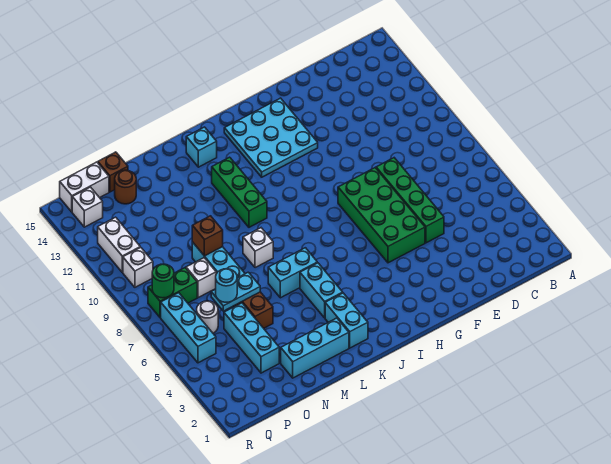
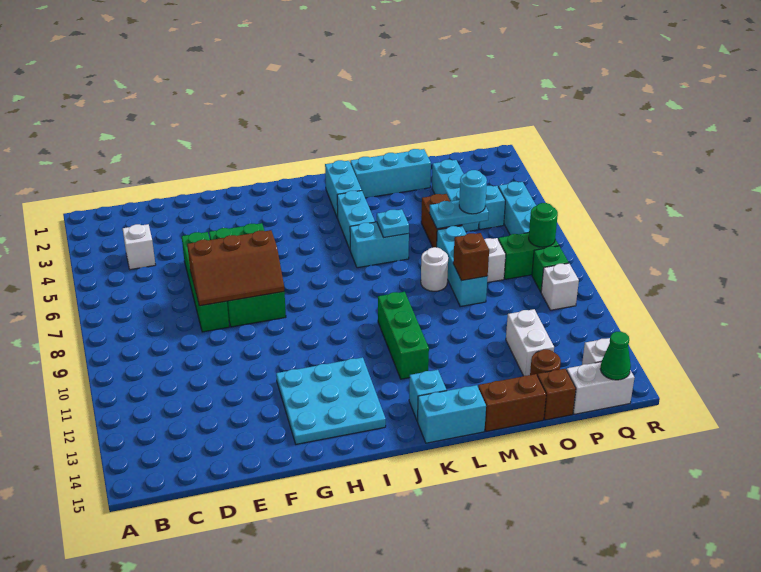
none -> brown 2x3 slope [187,230,284,306]
none -> cyan 1x2 brick [418,385,486,443]
none -> cyan 1x1 plate [377,209,409,238]
white 1x1 brick [243,228,273,268] -> white 1x1 brick moved to [123,224,156,270]
none -> brown 1x2 brick [478,374,546,432]
none -> cyan 1x1 brick [478,186,505,229]
white 1x1 round brick [196,301,218,333] -> white 1x1 round brick moved to [421,247,448,291]
none -> green 1x1 brick [532,246,569,292]
white 1x2 brick [98,217,140,272] -> white 1x2 brick moved to [506,309,554,376]
none -> green 1x1 cone [600,332,631,380]

